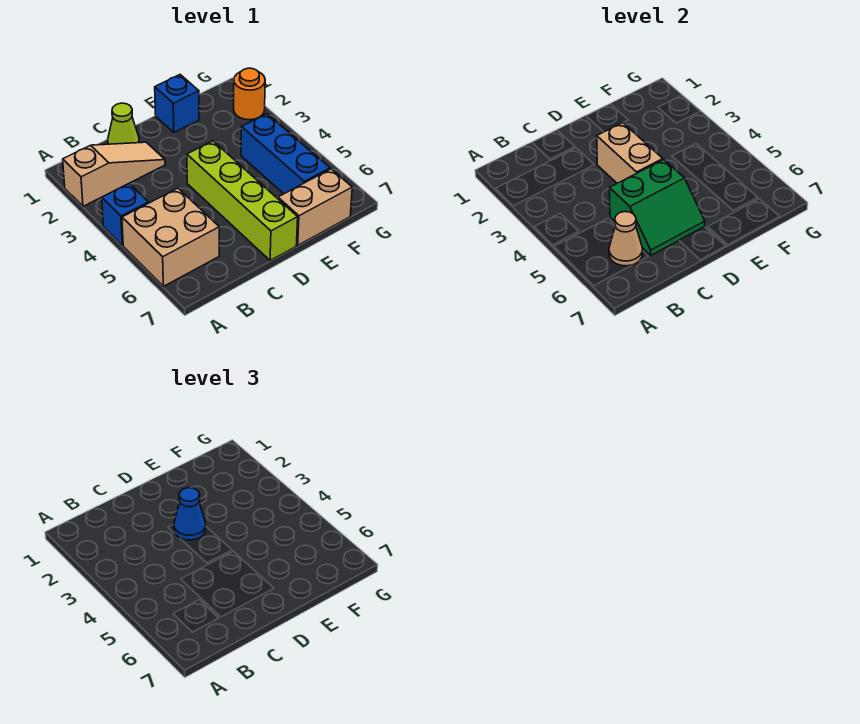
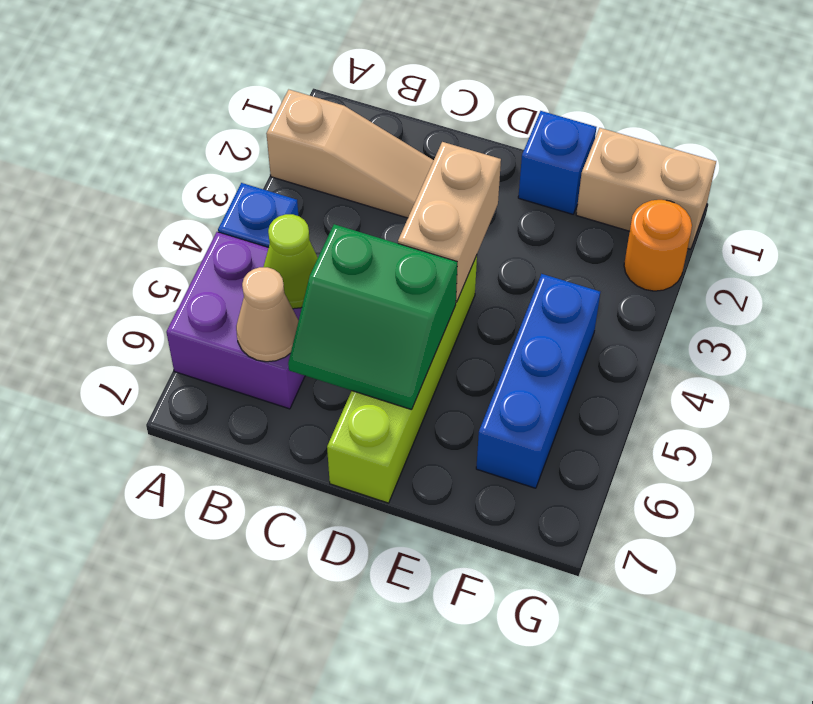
tan 2x2 brick [122,188,219,286] -> purple 2x2 brick [166,232,305,409]
lime 1x1 cone [108,103,139,144] -> lime 1x1 cone moved to [264,214,318,309]
blue 1x1 cone [174,488,206,540] -> none
tan 1x2 brick [278,169,352,245] -> tan 1x2 brick moved to [576,128,716,249]

